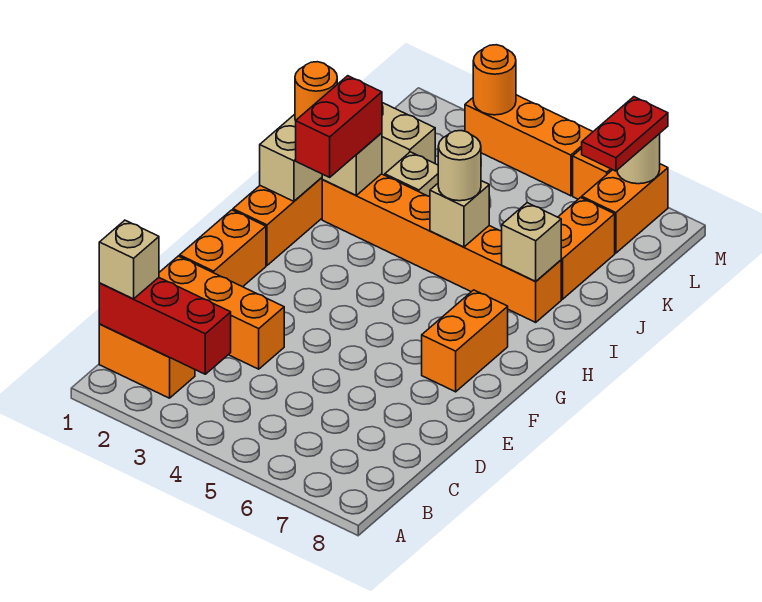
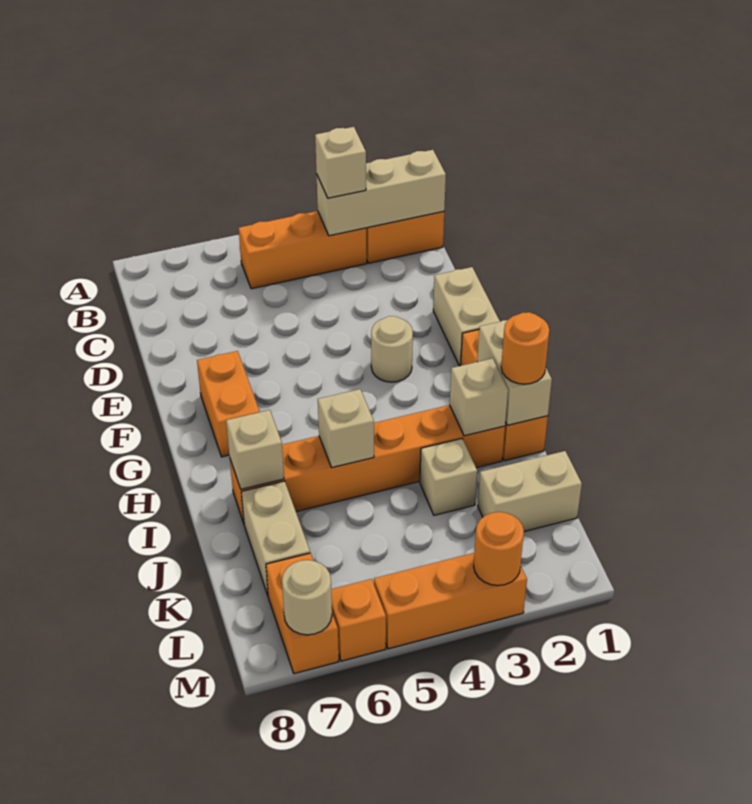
red 1x3 brick [99,278,231,374] -> tan 1x3 brick [317,150,446,236]
tan 1x1 brick [99,220,159,299] -> tan 1x1 brick moved to [315,127,366,198]
orange 1x3 brick [159,256,284,369] -> orange 1x3 brick moved to [239,211,367,289]
orange 1x2 brick [180,210,266,287] -> tan 1x2 brick [433,267,500,366]
red 1x2 brick [296,76,382,177] -> none
tan 1x1 round brick [438,131,481,201] -> tan 1x1 round brick moved to [371,316,413,382]
orange 1x2 brick [558,198,615,299] -> tan 1x2 brick [241,481,310,595]
red 1x2 plate [582,97,668,171] -> none

